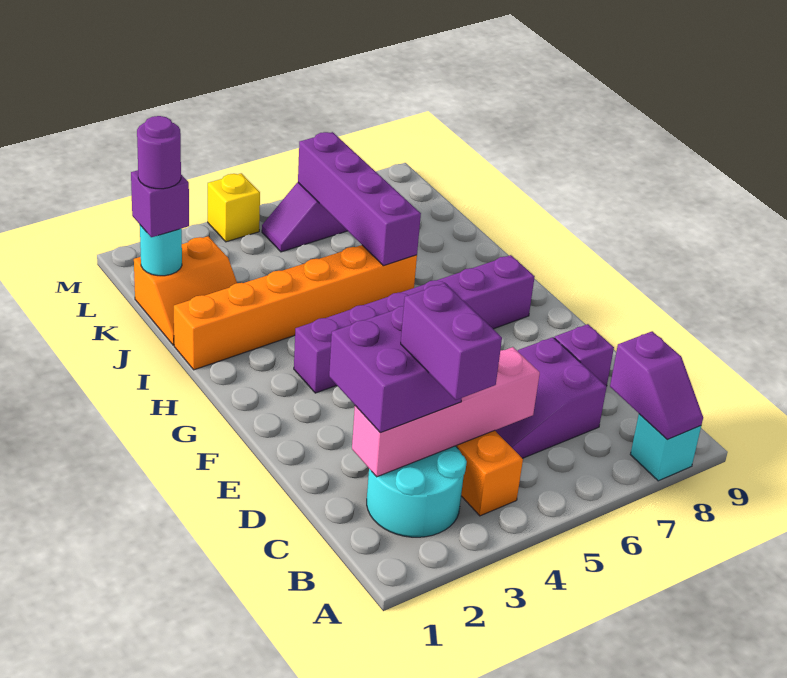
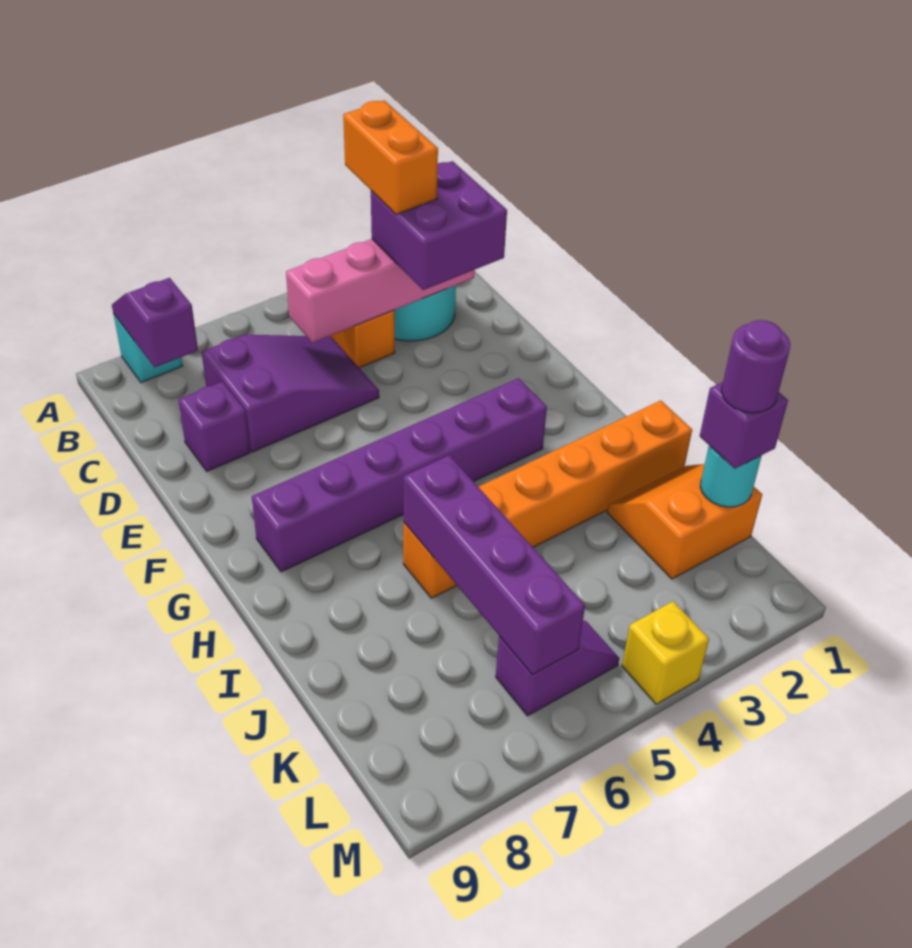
purple 1x2 brick [401,283,502,400] -> orange 1x2 brick [343,100,438,214]

